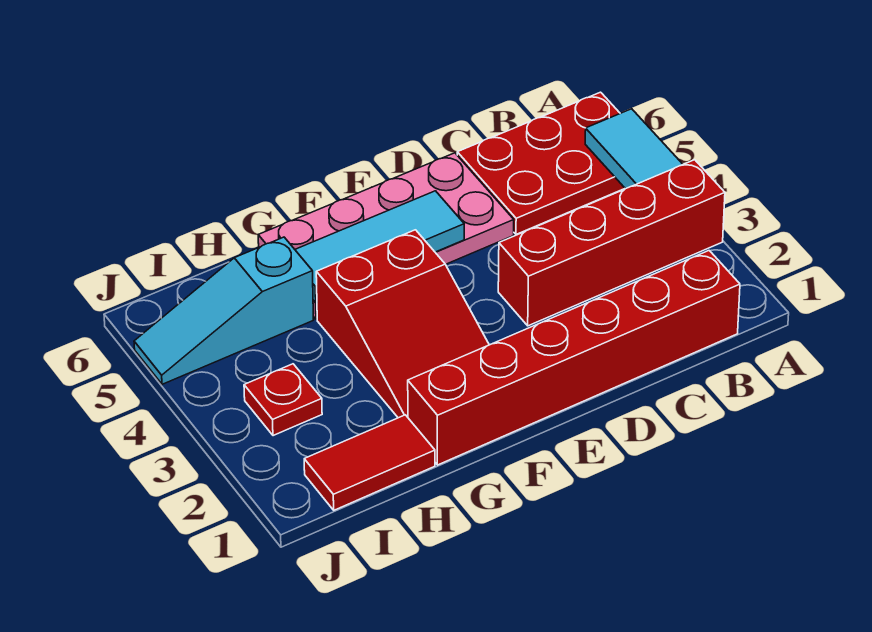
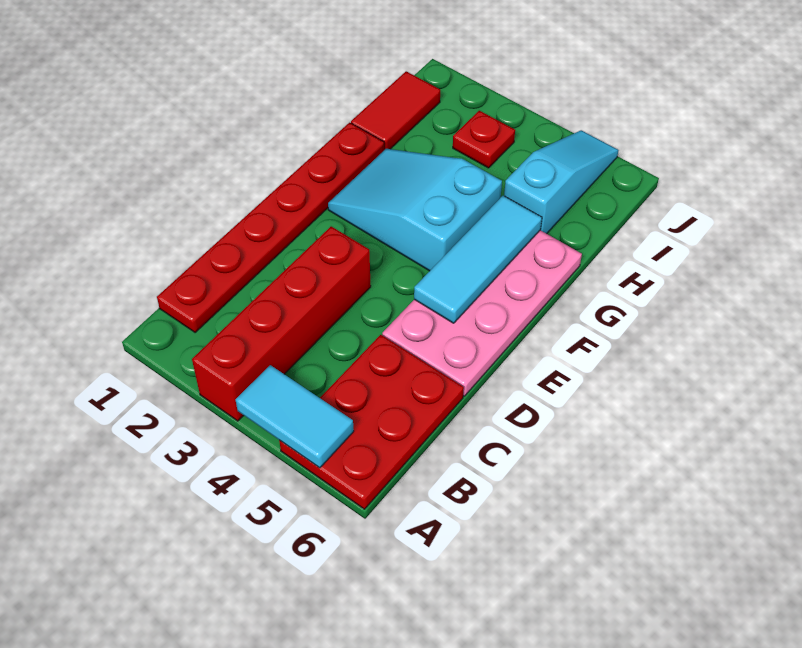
red 1x6 brick [408,251,740,465] -> red 1x6 plate [157,123,384,333]
red 2x3 slope [316,230,489,418] -> cyan 2x3 slope [328,149,502,271]

